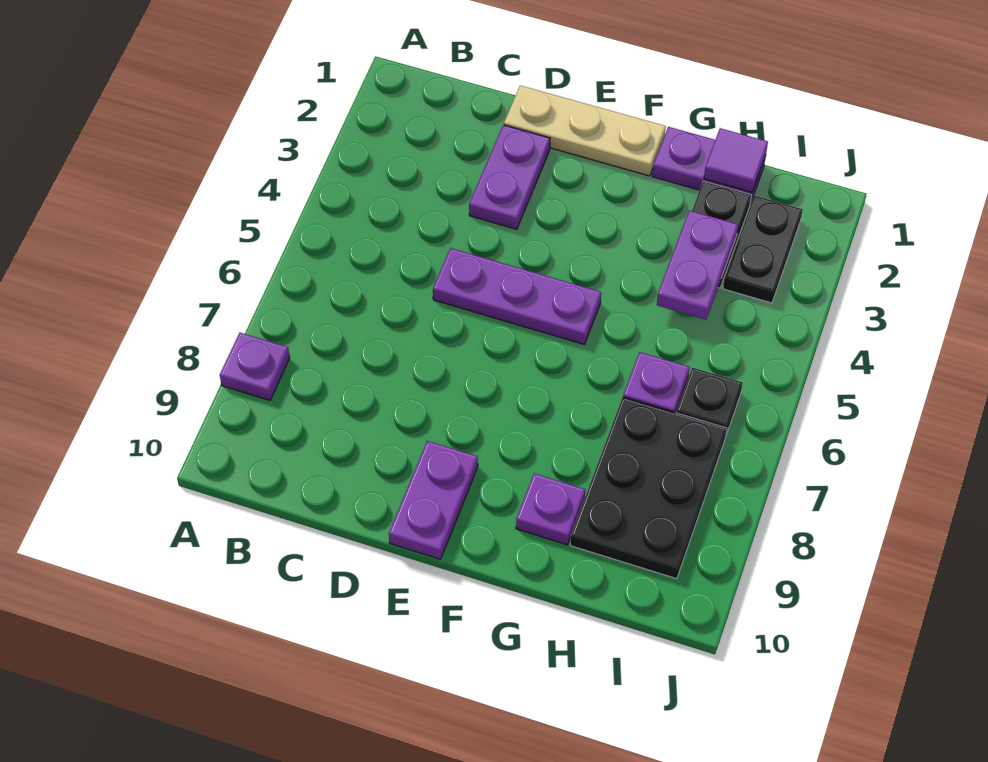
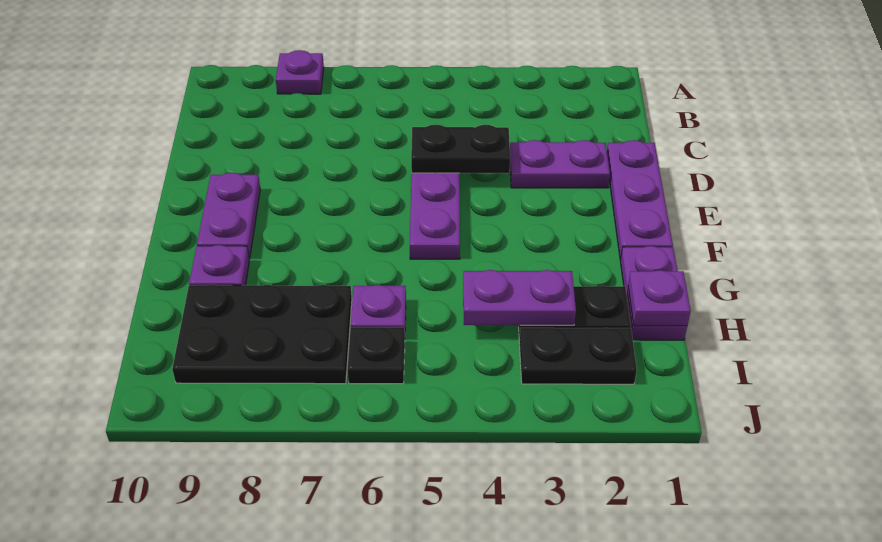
tan 1x3 plate [504,86,666,176] -> purple 1x3 plate [607,140,673,260]
none -> black 1x2 plate [411,125,510,173]
purple 1x2 plate [389,441,478,559] -> purple 1x2 plate turned to [197,173,260,259]
purple 1x1 tile [704,128,768,192] -> purple 1x1 plate [628,270,691,326]

